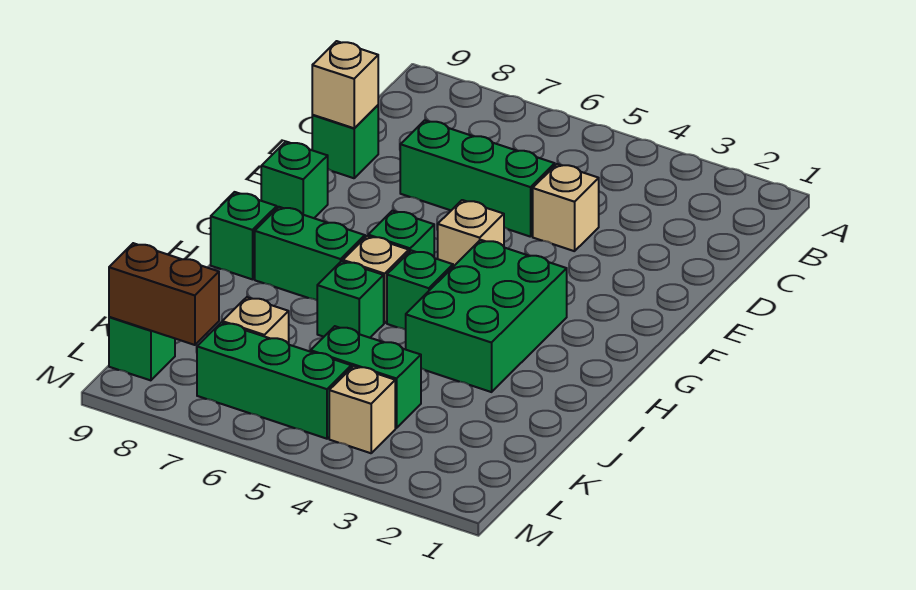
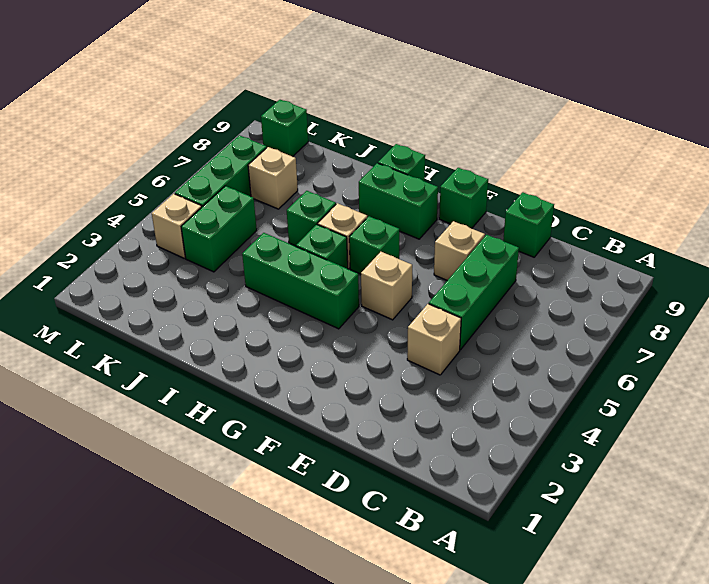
tan 1x1 brick [312,41,378,128] -> tan 1x1 brick moved to [434,221,485,281]
green 2x3 brick [406,240,567,392] -> green 1x3 brick [242,233,359,329]
green 1x2 brick [255,207,365,300] -> green 1x2 brick turned to [359,163,438,239]
brown 1x2 brick [109,243,219,345] -> none

